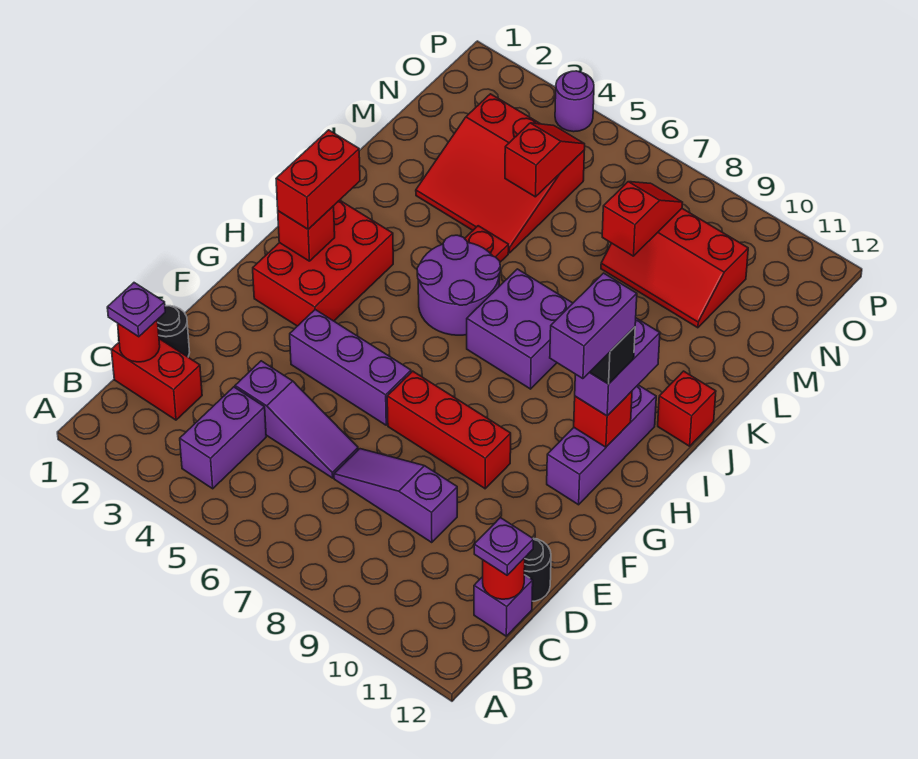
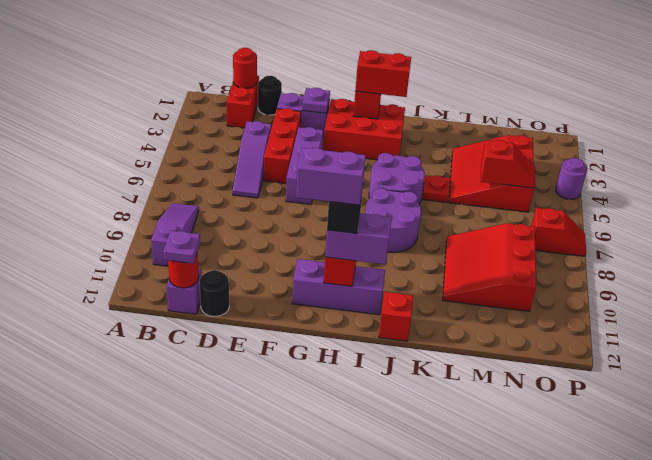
purple 1x2 brick [180,387,266,489] -> purple 1x2 brick moved to [277,93,330,137]
purple 1x1 plate [107,283,165,337] -> purple 1x1 plate moved to [302,88,330,113]
purple 1x3 slope [334,449,457,543] -> purple 1x3 slope moved to [151,203,199,266]
red 1x3 brick [387,371,511,489] -> red 1x3 brick moved to [264,108,301,183]
purple 2x2 brick [467,269,573,389] -> purple 2x2 round brick [365,188,421,253]
red 2x3 slope [601,209,748,328] -> red 3x3 slope [443,223,536,311]
red 1x2 slope [602,182,683,256] -> red 1x2 slope moved to [531,208,586,256]

